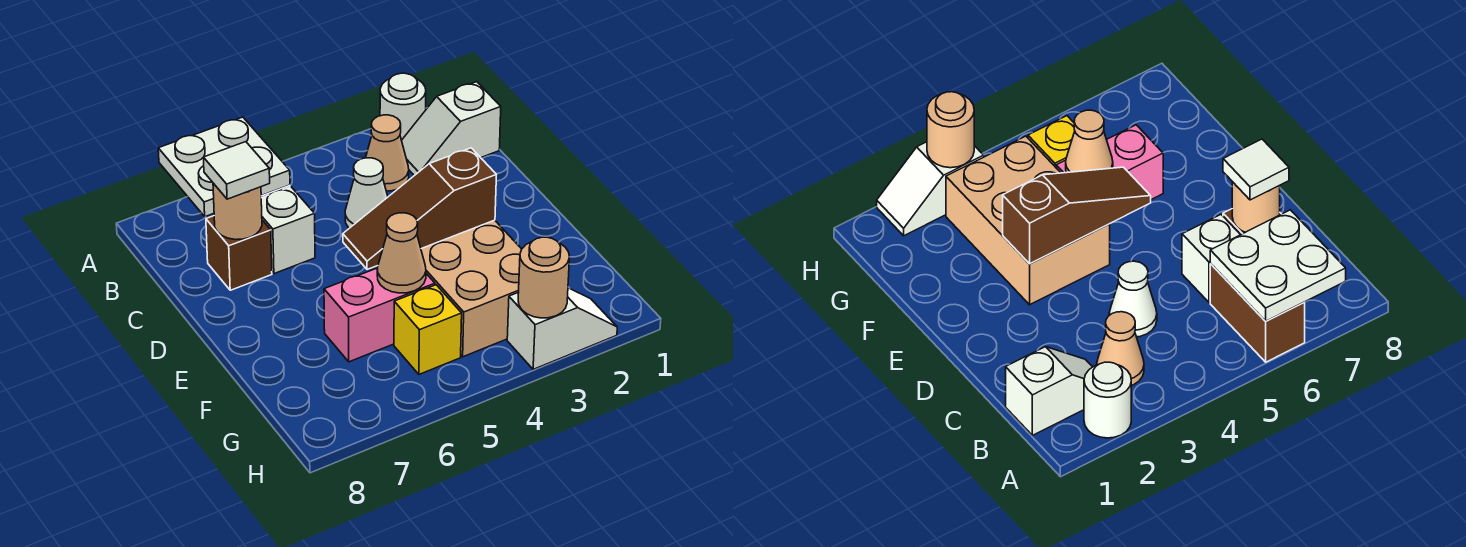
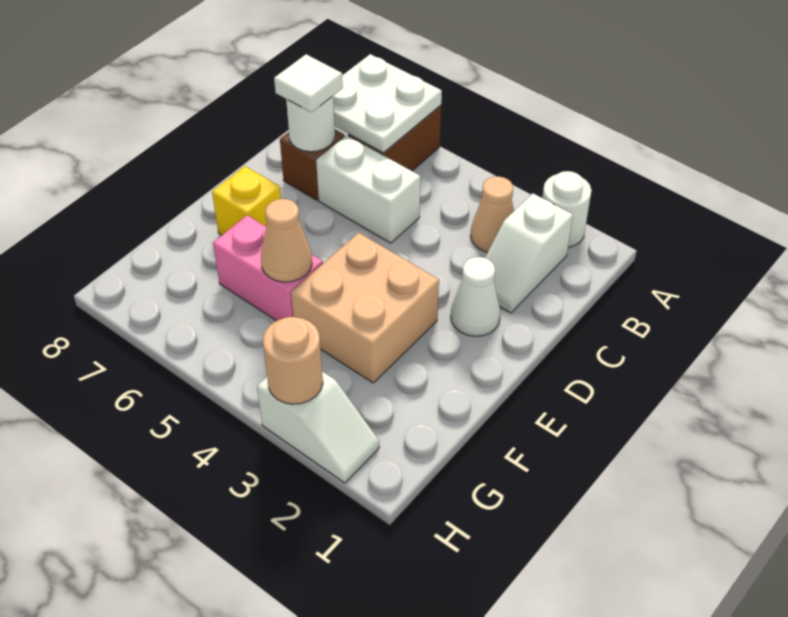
white 1x2 slope [401,82,501,176] -> white 1x2 slope turned to [485,193,573,313]
white 1x1 cone [345,158,388,228] -> white 1x1 cone moved to [451,257,500,336]
white 1x1 brick [261,187,315,274] -> white 1x2 brick [316,135,420,243]
tan 1x1 round brick [213,183,262,240] -> white 1x1 round brick [286,96,335,152]
tan 2x3 brick [421,220,522,357] -> tan 2x2 brick [291,233,439,383]
brown 1x3 slope [343,148,496,270] -> none
yellow 1x1 brick [394,285,462,374] -> yellow 1x1 brick moved to [212,166,281,235]

